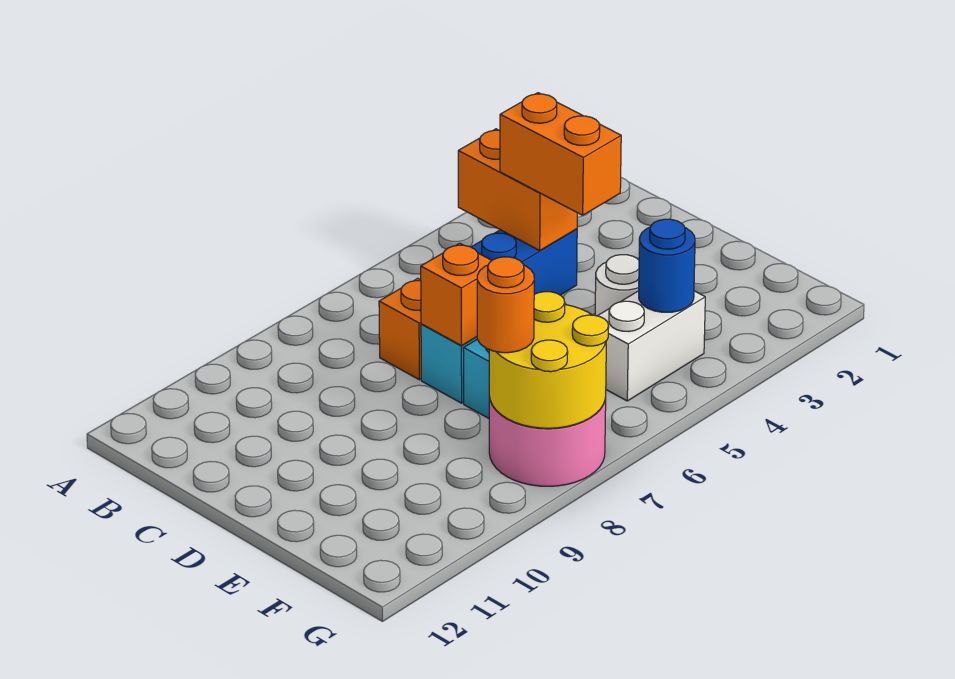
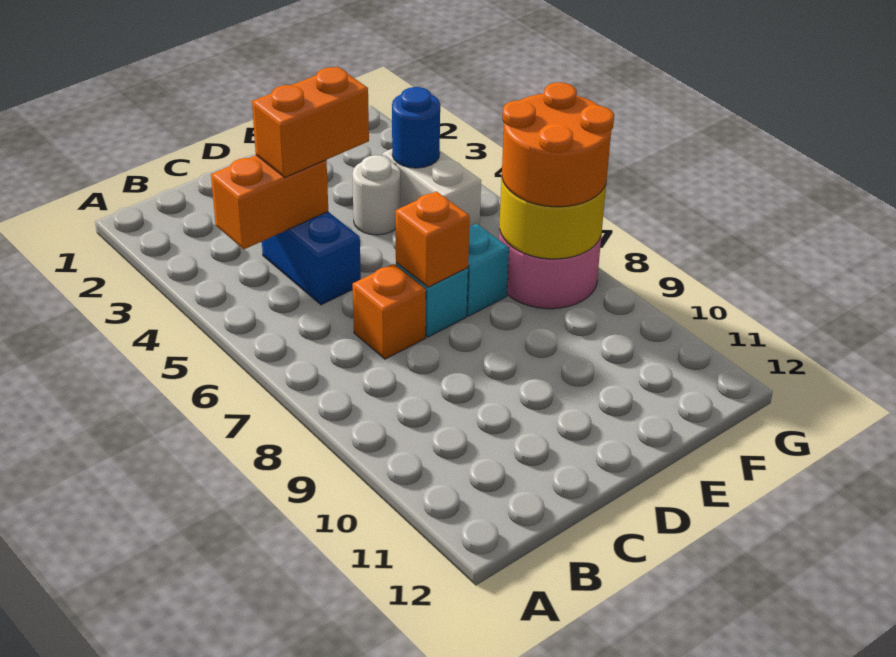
orange 1x1 round brick [477,257,534,353] -> orange 2x2 round brick [502,83,614,207]

